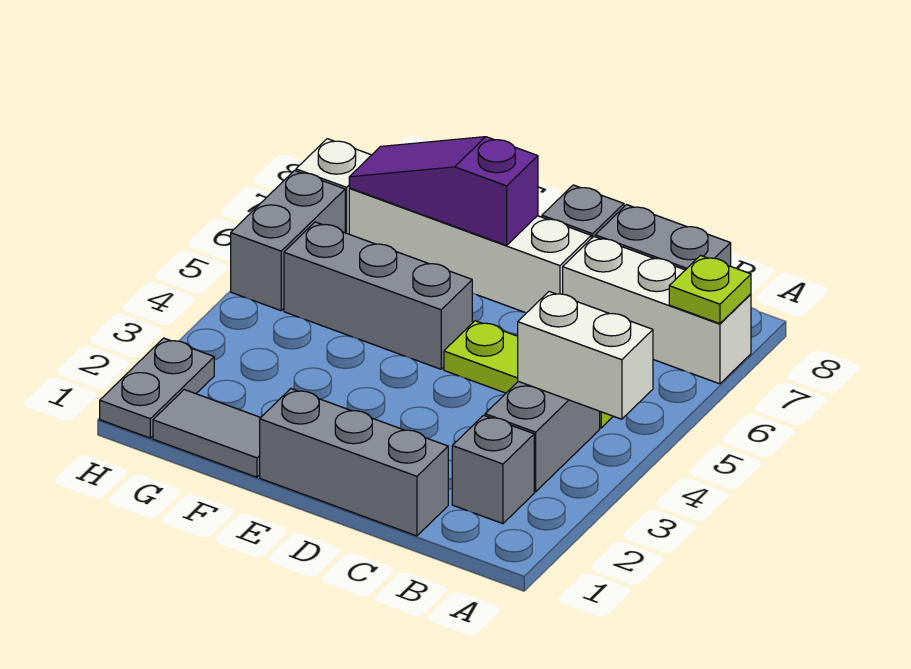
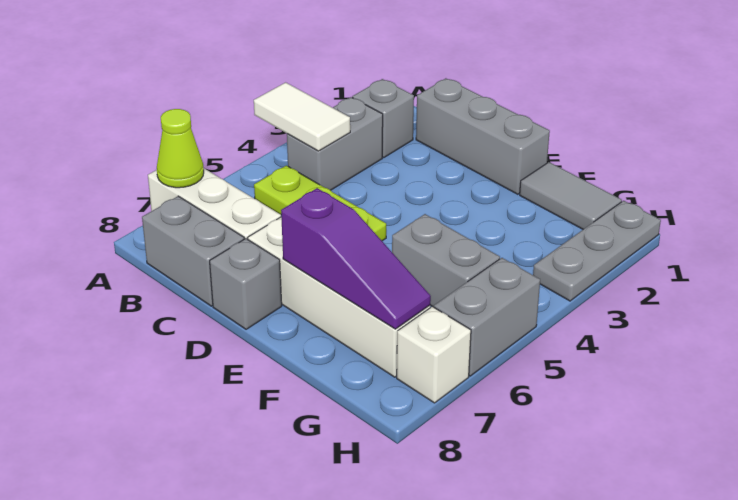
white 1x2 brick [518,292,653,419] -> white 1x2 tile [254,82,350,151]
lime 1x1 plate [669,256,751,324] -> lime 1x1 cone [157,109,204,188]
grey 1x3 brick [284,222,472,369] -> grey 1x2 brick [392,214,500,307]
grey 1x2 plate [100,338,214,438] -> grey 1x3 plate [533,201,661,301]

